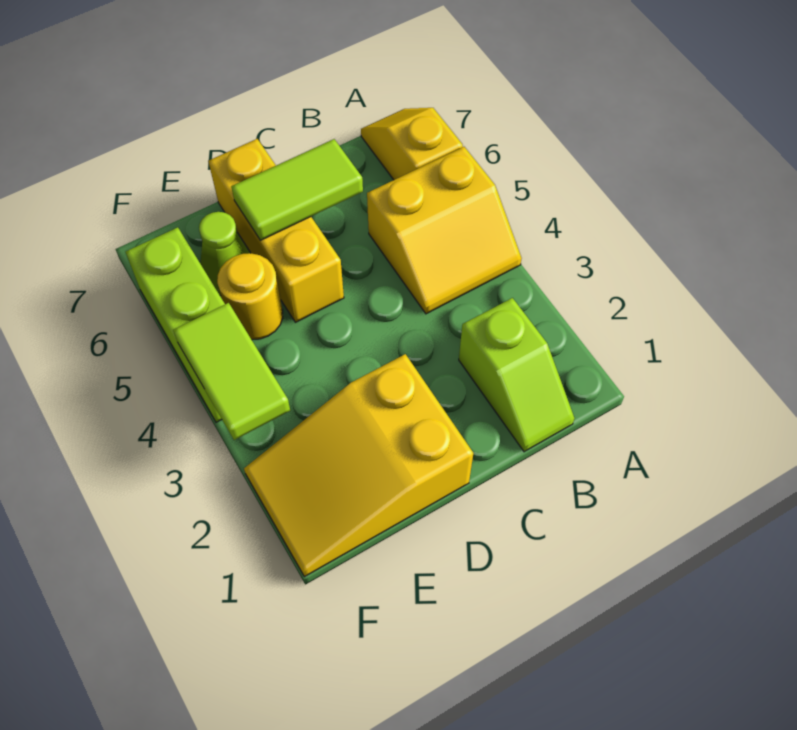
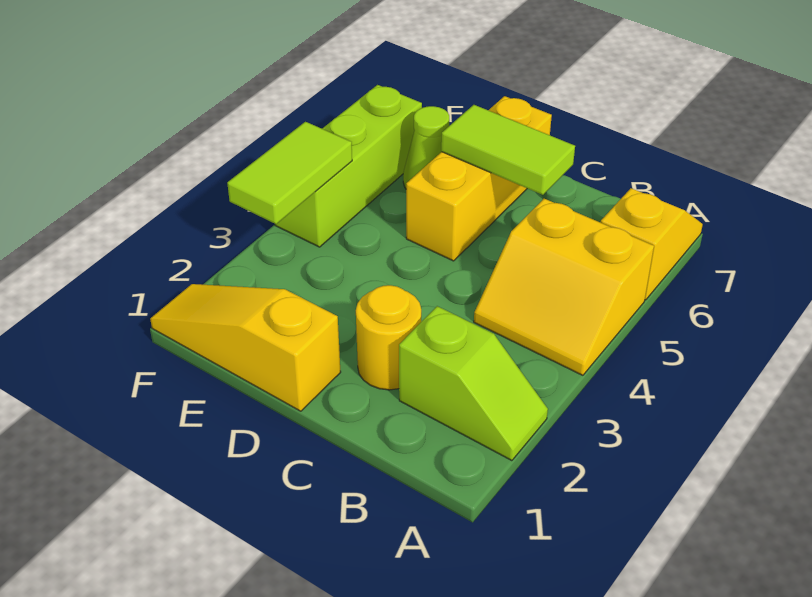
lime 1x2 slope [459,298,574,452] -> lime 1x2 slope turned to [399,306,548,461]
yellow 2x3 slope [244,354,473,577] -> yellow 1x3 slope [150,284,341,411]
yellow 1x1 round brick [217,253,283,340] -> yellow 1x1 round brick moved to [356,285,421,390]

